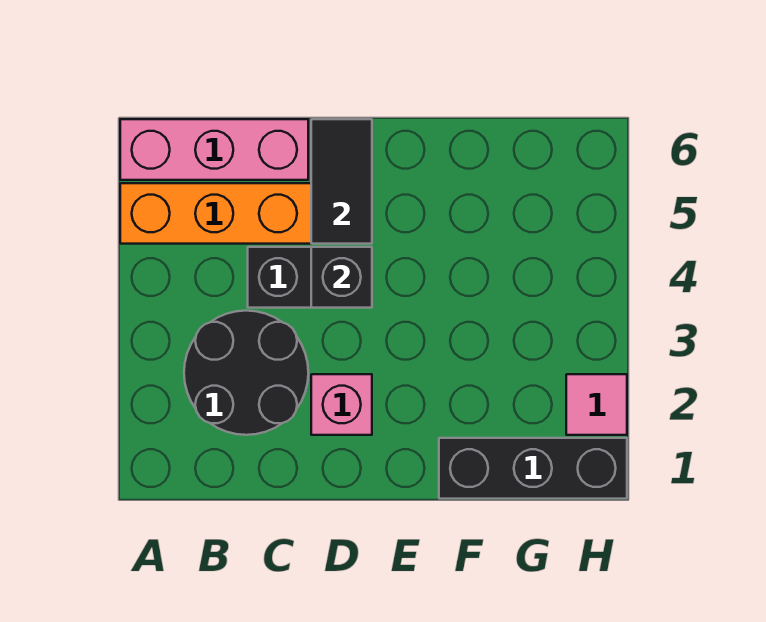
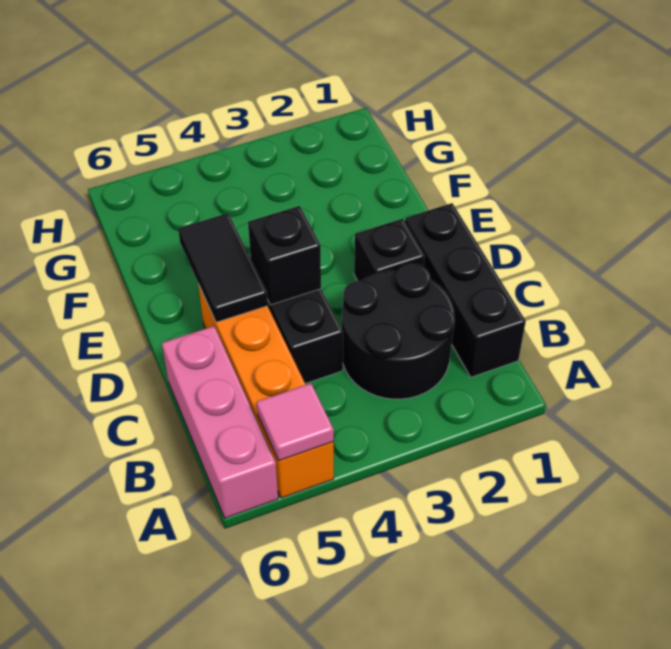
pink 1x1 brick [311,374,372,435] -> black 1x1 brick [354,219,425,281]
black 1x2 tile [311,119,372,244] -> black 1x2 tile turned to [178,213,268,322]
black 1x3 brick [439,438,627,499] -> black 1x3 brick moved to [405,203,526,377]
pink 1x1 tile [566,374,627,435] -> pink 1x1 tile moved to [257,383,334,461]

